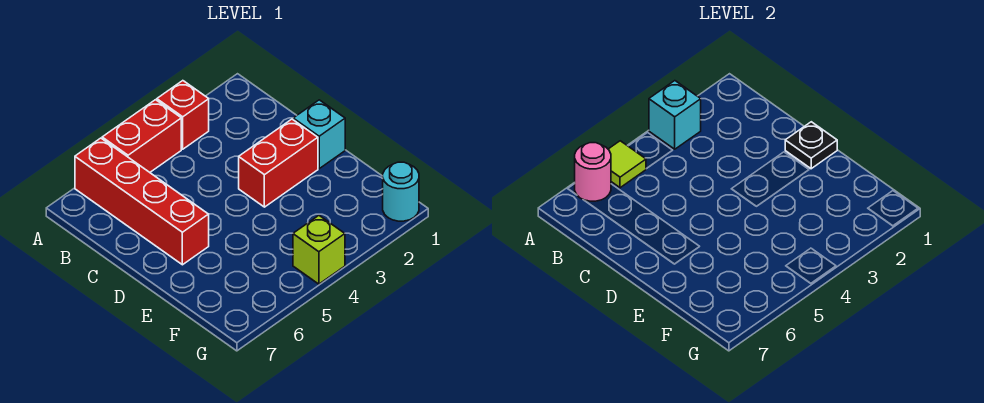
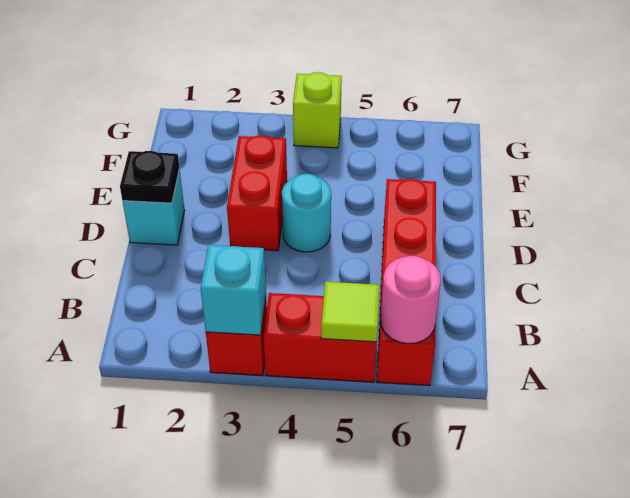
red 1x2 brick [239,119,318,207] -> red 1x2 brick turned to [227,136,287,251]
cyan 1x1 round brick [383,162,419,221] -> cyan 1x1 round brick moved to [282,174,331,252]

